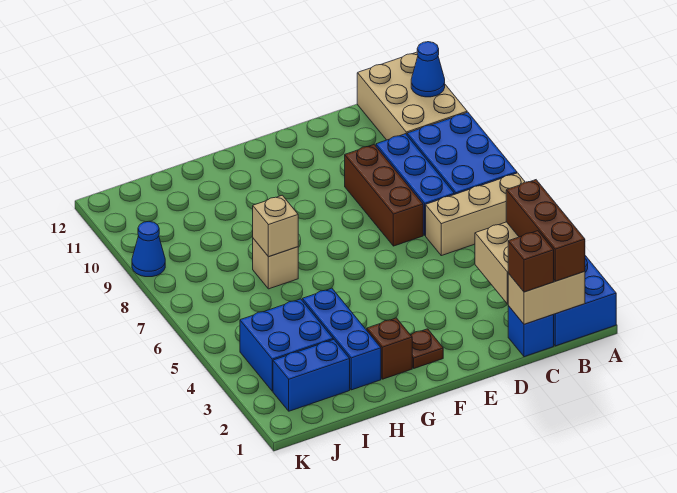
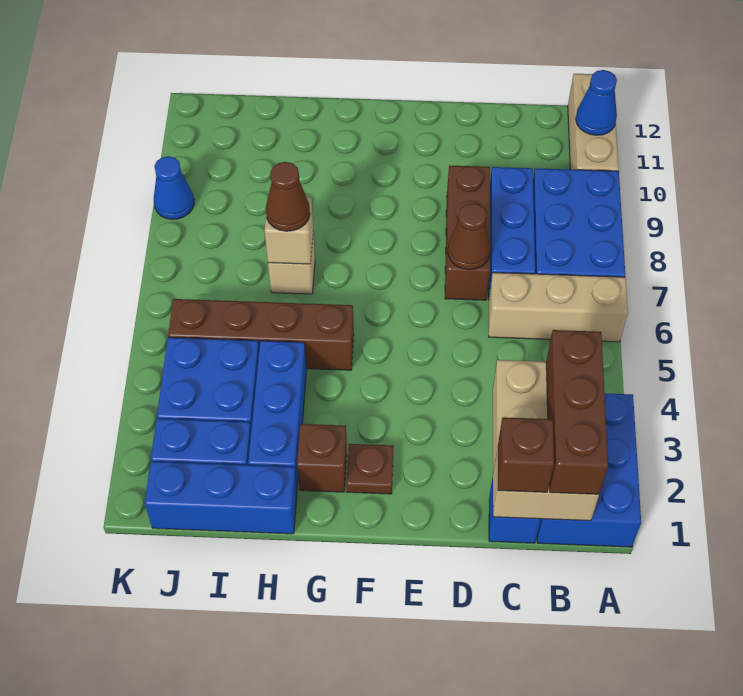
tan 2x3 brick [357,52,467,140] -> tan 1x3 brick [568,74,619,171]
none -> brown 1x1 cone [448,203,491,270]
none -> brown 1x4 brick [168,299,354,370]
none -> blue 1x3 brick [145,461,297,534]
none -> brown 1x1 cone [266,162,310,231]

